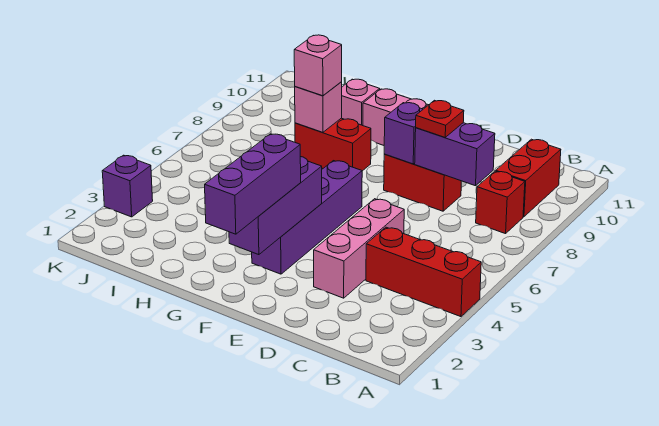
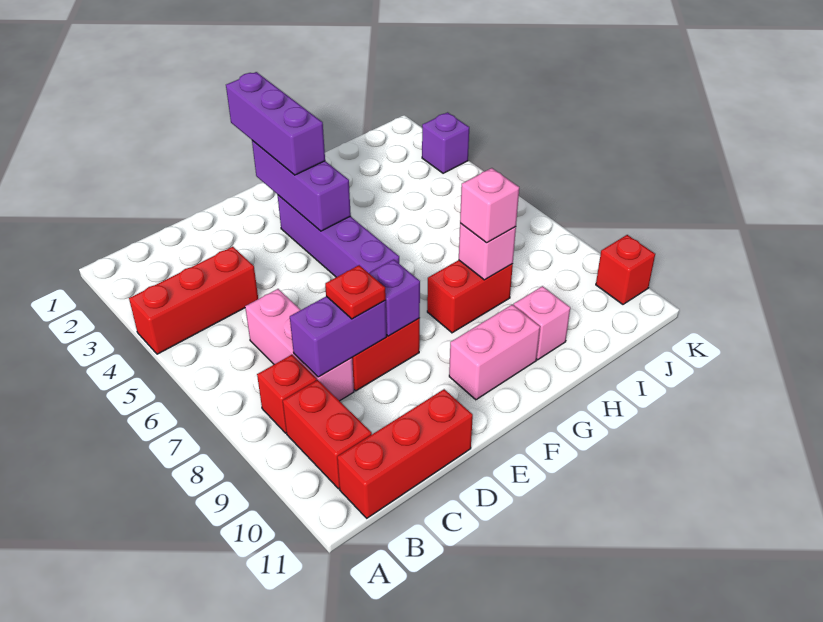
none -> red 1x3 brick [337,389,473,518]
pink 1x3 brick [314,199,404,298] -> pink 1x3 brick moved to [245,289,354,401]
none -> red 1x1 brick [596,235,655,304]

